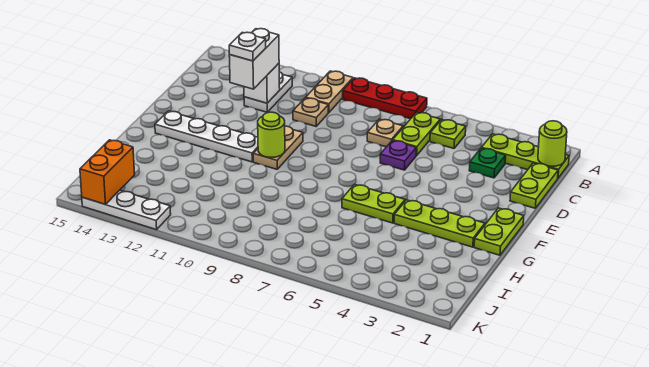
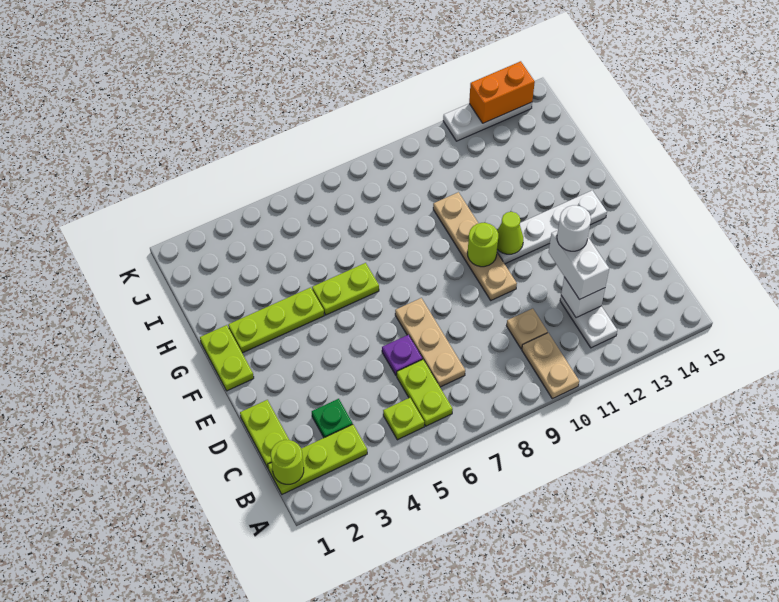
red 1x3 plate [343,78,427,119] -> none
tan 1x1 plate [367,119,403,147] -> tan 1x3 plate [395,298,465,387]
white 1x1 plate [229,32,266,61] -> white 1x1 round brick [557,205,591,251]
tan 1x2 plate [253,126,303,169] -> tan 1x4 plate [433,192,517,300]
none -> lime 1x1 cone [497,212,523,254]
orange 1x2 brick [80,140,135,204] -> orange 1x2 brick turned to [469,61,535,123]

